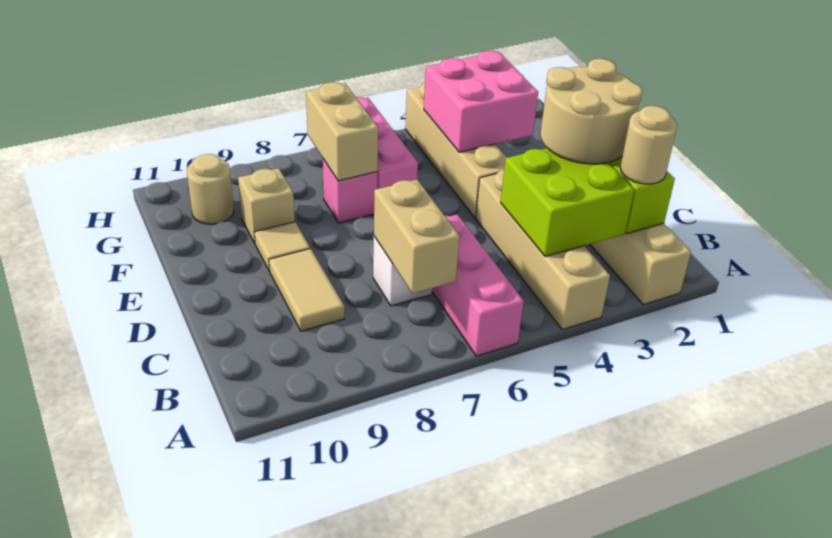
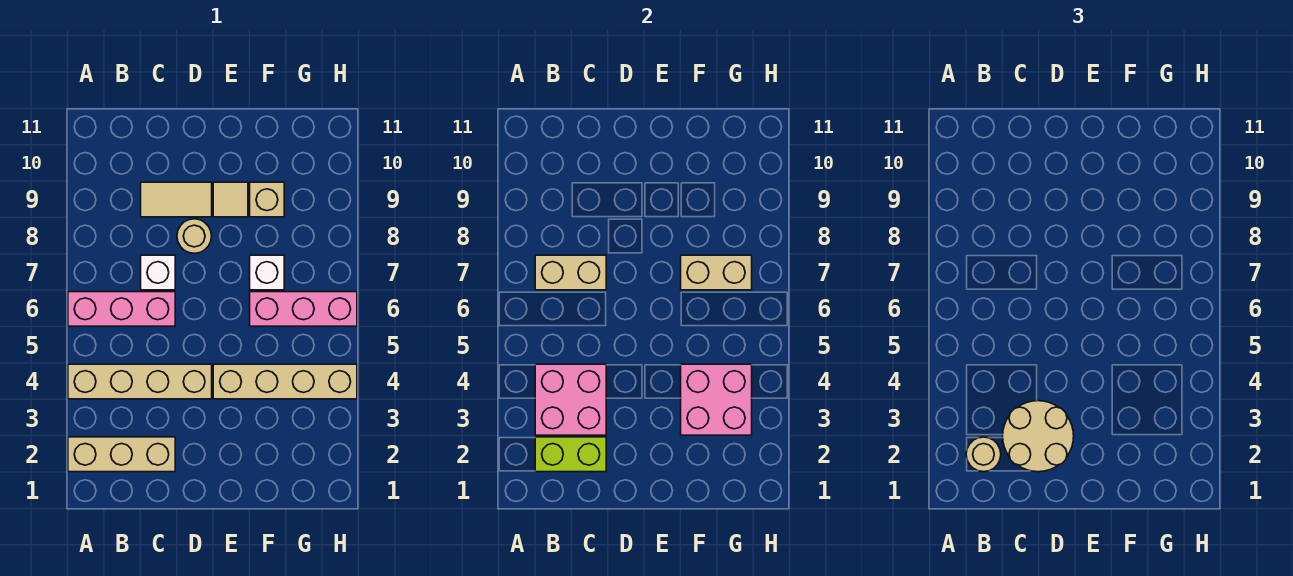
lime 2x2 brick [501,148,634,256] -> pink 2x2 brick [535,364,606,435]
pink 1x1 brick [323,159,378,223] -> white 1x1 brick [250,255,284,290]
tan 1x1 round brick [187,154,234,224] -> tan 1x1 round brick moved to [177,219,212,253]

